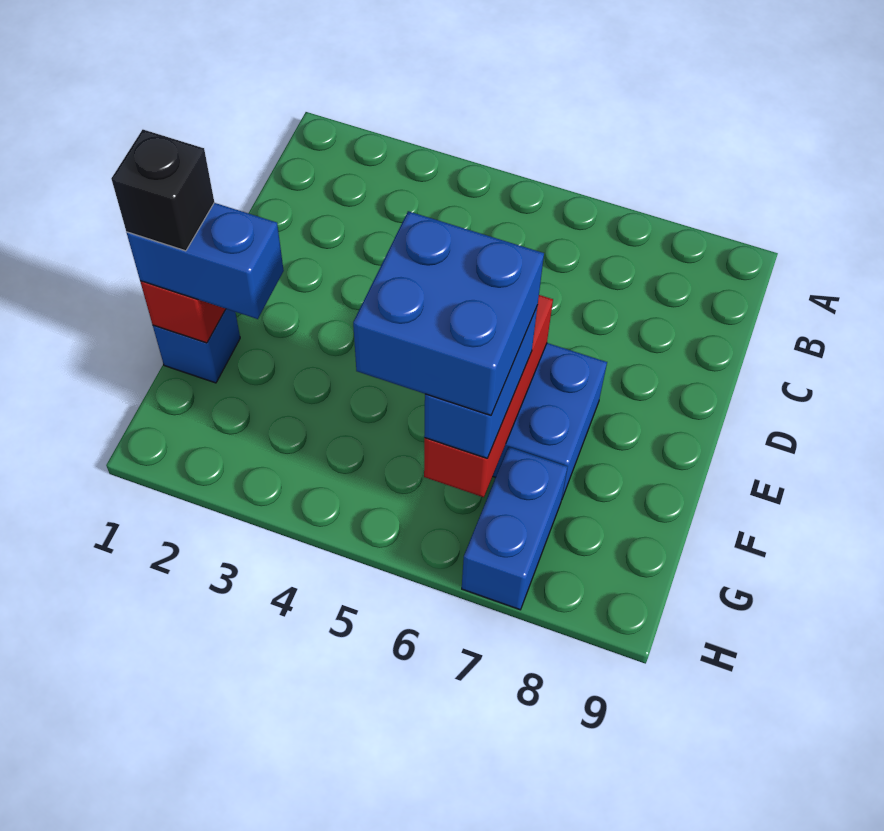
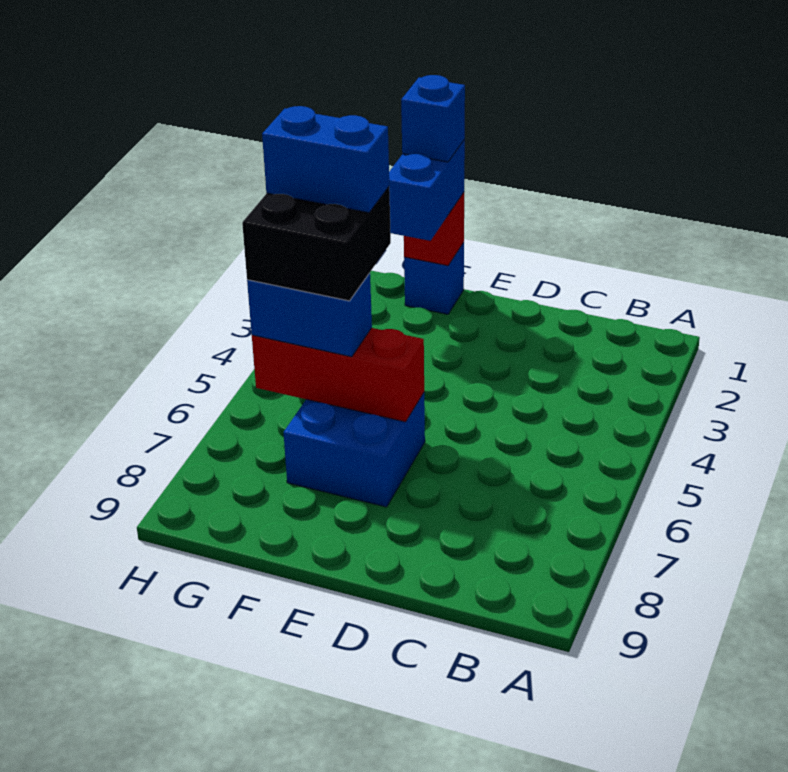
black 1x1 brick [111,130,214,251] -> blue 1x1 brick [401,75,465,162]
blue 2x2 brick [353,211,544,415] -> black 2x2 brick [242,187,391,301]
blue 1x2 brick [462,447,568,610] -> blue 1x2 brick moved to [262,106,389,213]

